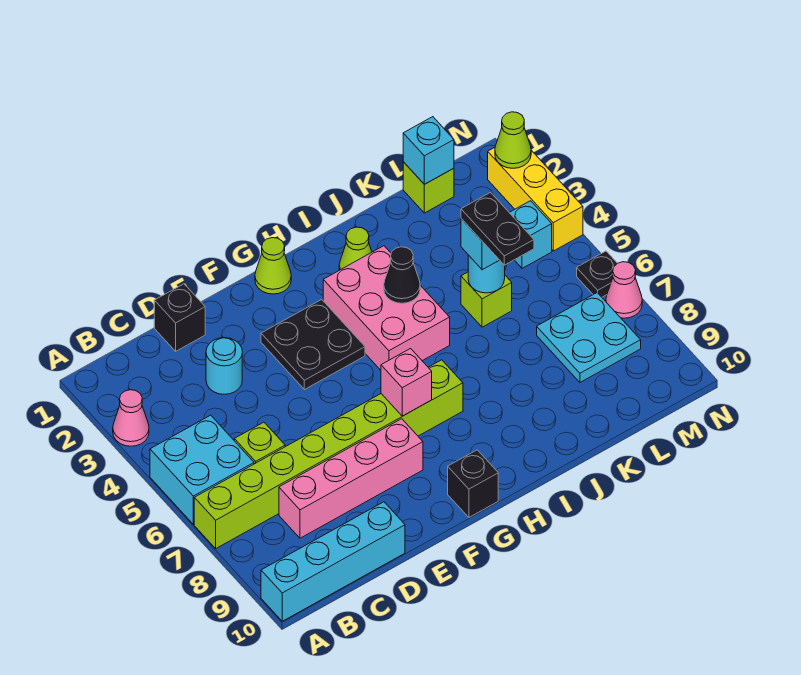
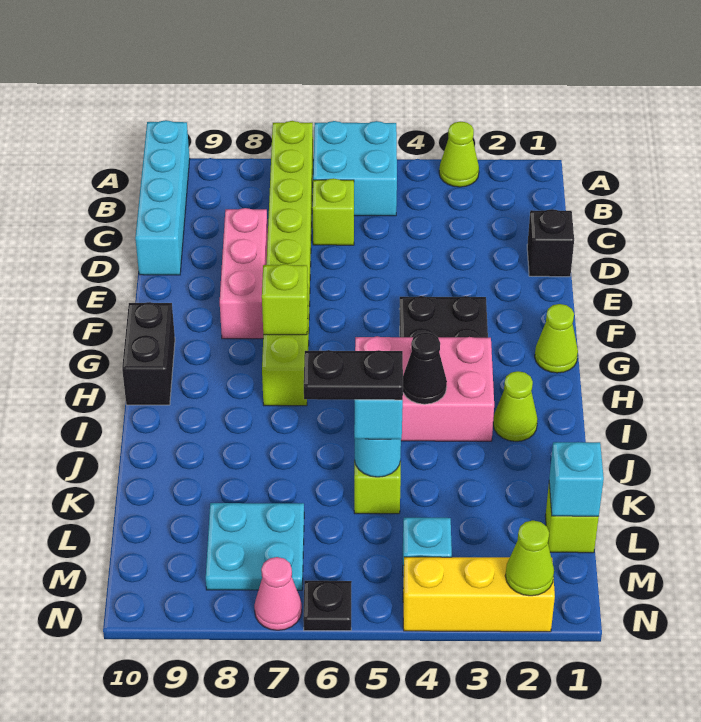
pink 1x1 cone [113,390,149,446] -> lime 1x1 cone [439,121,479,187]
pink 1x4 brick [279,419,423,538] -> pink 1x3 brick [220,208,268,339]
cyan 1x1 round brick [206,338,242,394] -> none
pink 1x1 brick [381,349,432,416] -> lime 1x1 brick [262,264,308,335]
black 1x1 brick [448,450,498,517] -> black 1x2 brick [122,302,175,405]

